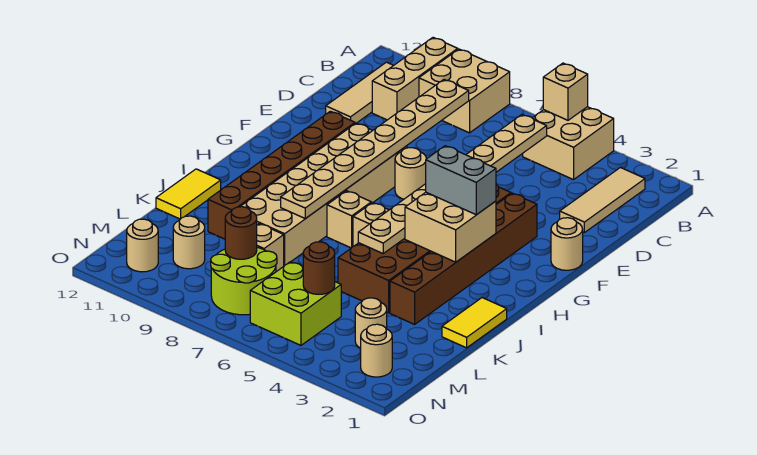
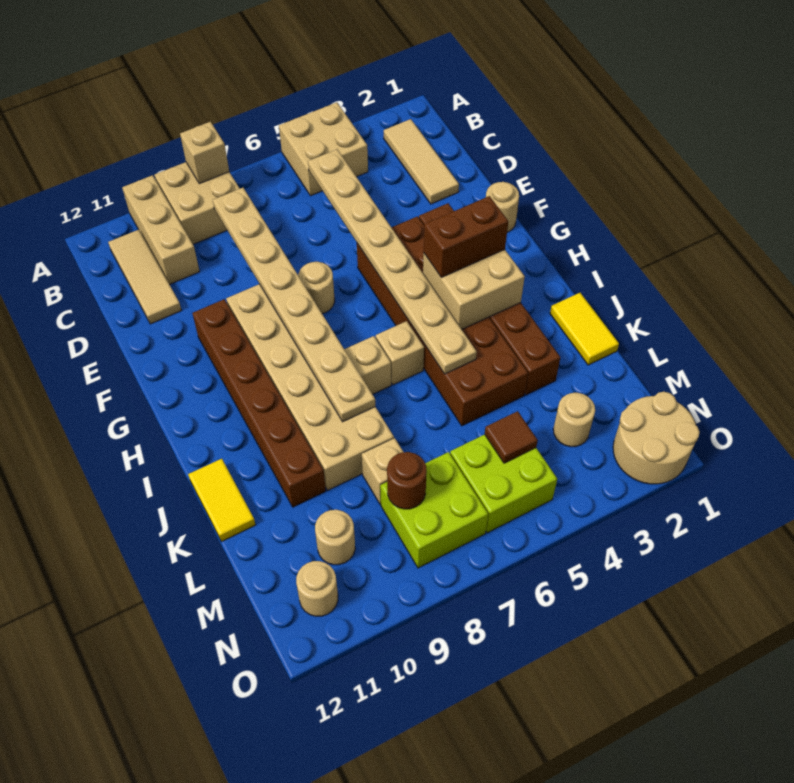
tan 1x1 brick [543,63,588,120] -> tan 1x1 brick moved to [180,122,229,184]
grey 1x2 brick [426,146,496,215] -> brown 1x2 brick [424,196,508,277]
brown 1x1 round brick [303,242,335,294] -> brown 1x1 tile [485,411,538,463]
lime 2x2 round brick [211,247,277,315] -> lime 2x2 brick [380,452,488,568]
tan 1x1 round brick [361,324,392,377] -> tan 2x2 round brick [613,392,700,484]

